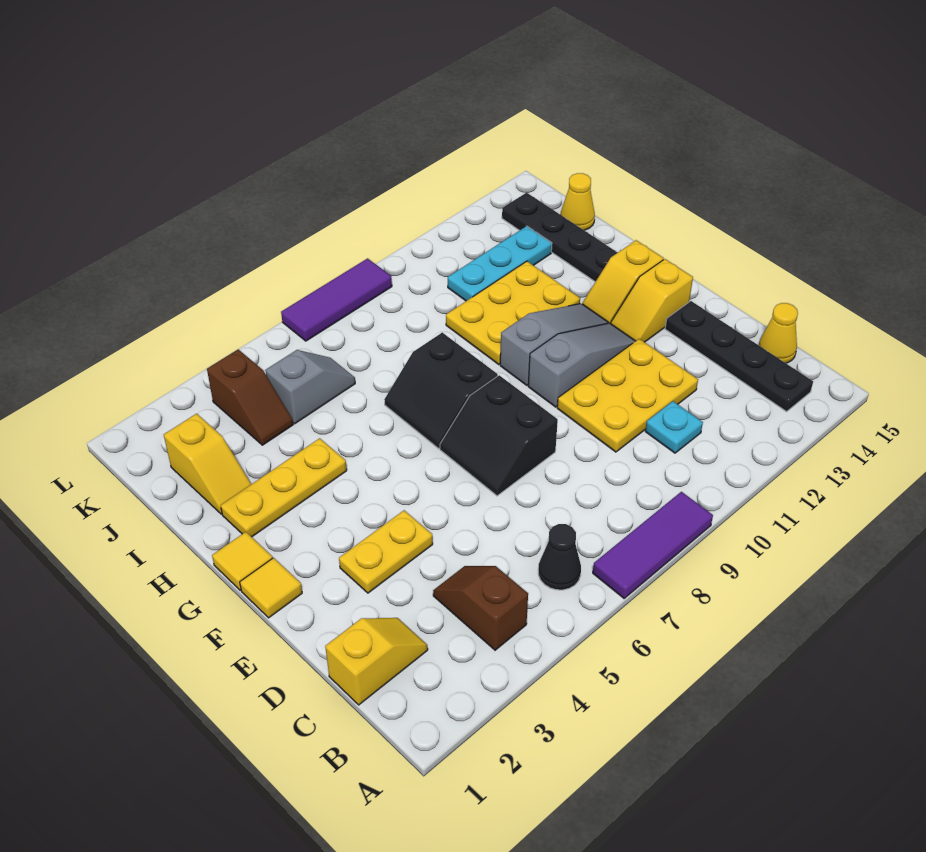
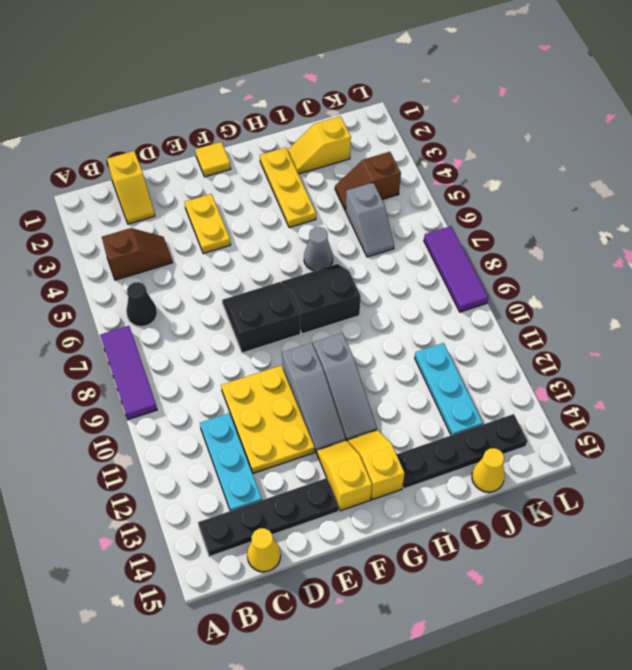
cyan 1x1 plate [645,401,703,453] -> cyan 1x3 plate [200,413,262,511]
yellow 1x1 tile [212,532,273,590] -> none
none -> grey 1x1 cone [304,227,333,271]
yellow 2x3 plate [446,261,580,365] -> none

